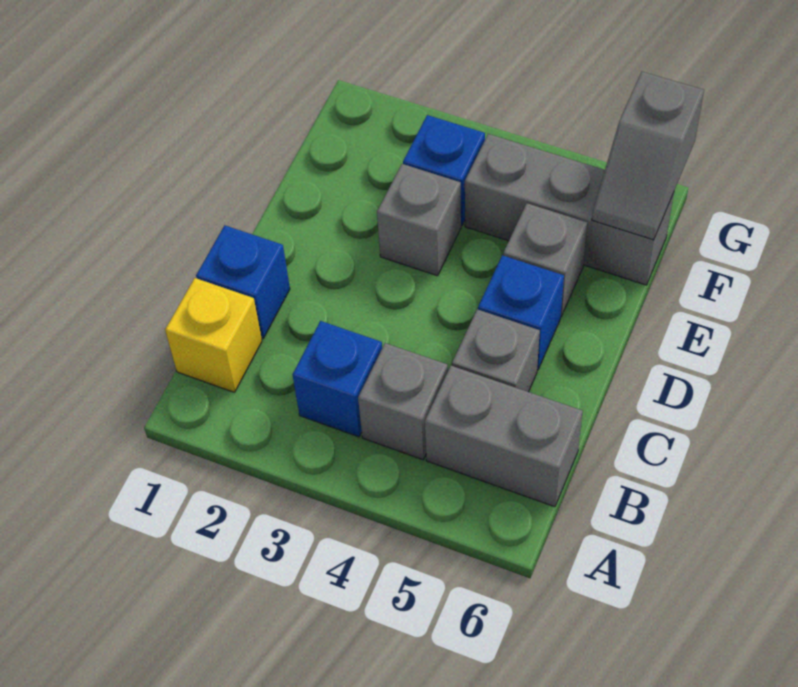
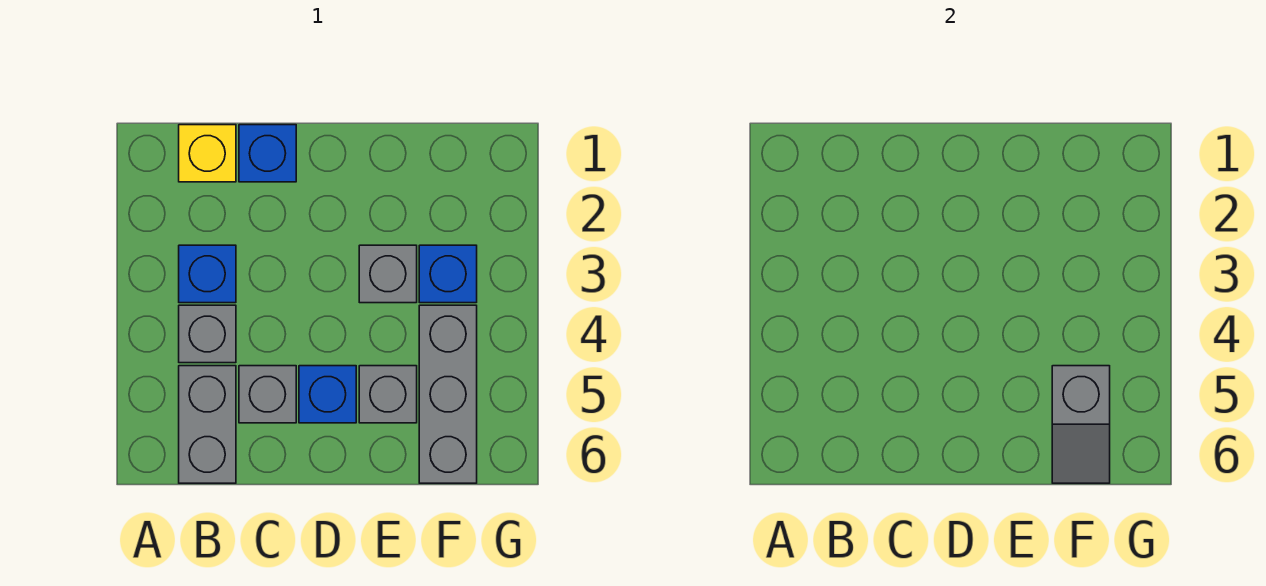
grey 1x2 slope [592,72,704,240] -> grey 1x2 slope turned to [1052,366,1110,483]

